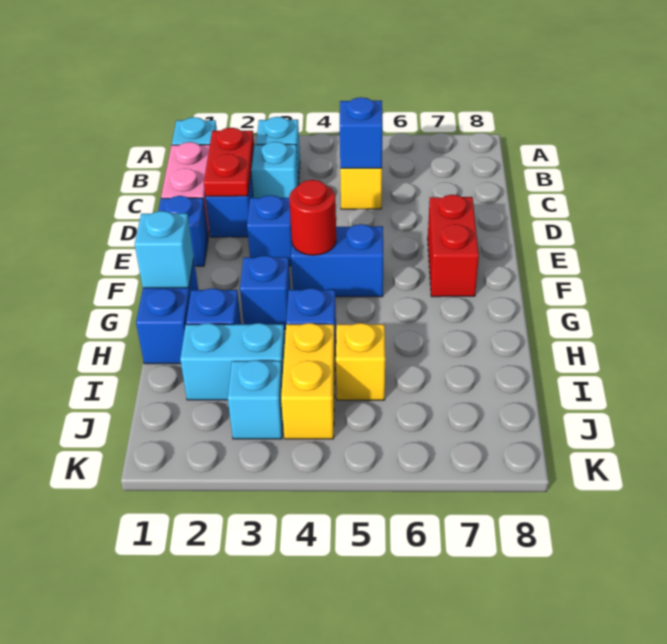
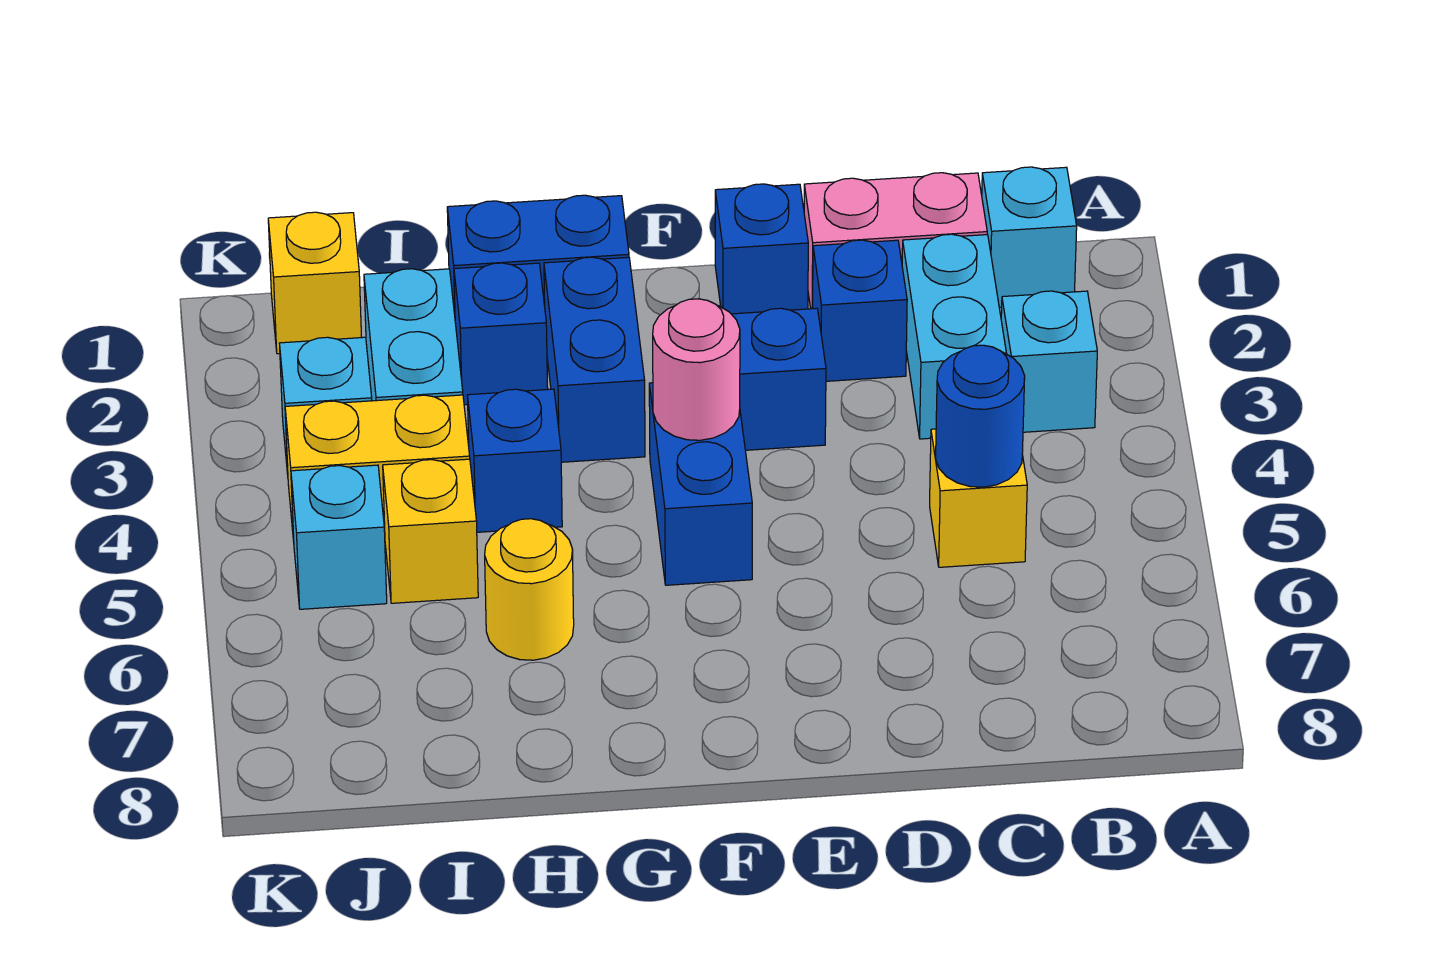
red 1x2 plate [204,128,254,196] -> none
blue 1x1 brick [340,97,382,168] -> blue 1x1 round brick [936,345,1025,487]
red 1x2 brick [428,195,479,297] -> none
red 1x1 round brick [289,180,336,255] -> pink 1x1 round brick [653,299,740,440]
cyan 1x1 brick [135,211,194,288] -> cyan 1x1 brick moved to [291,465,387,609]
blue 1x1 brick [240,255,291,329] -> blue 1x2 brick [544,257,645,462]
none -> yellow 1x1 round brick [485,519,574,660]
none -> yellow 1x1 brick [268,212,362,354]

